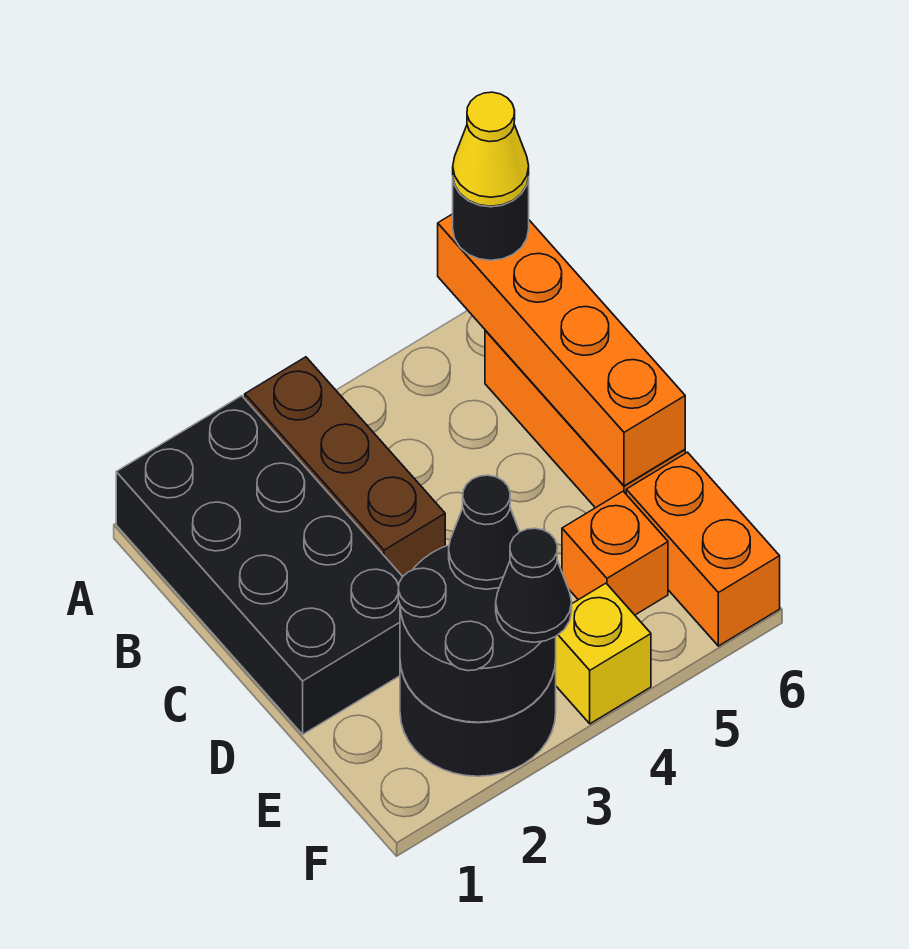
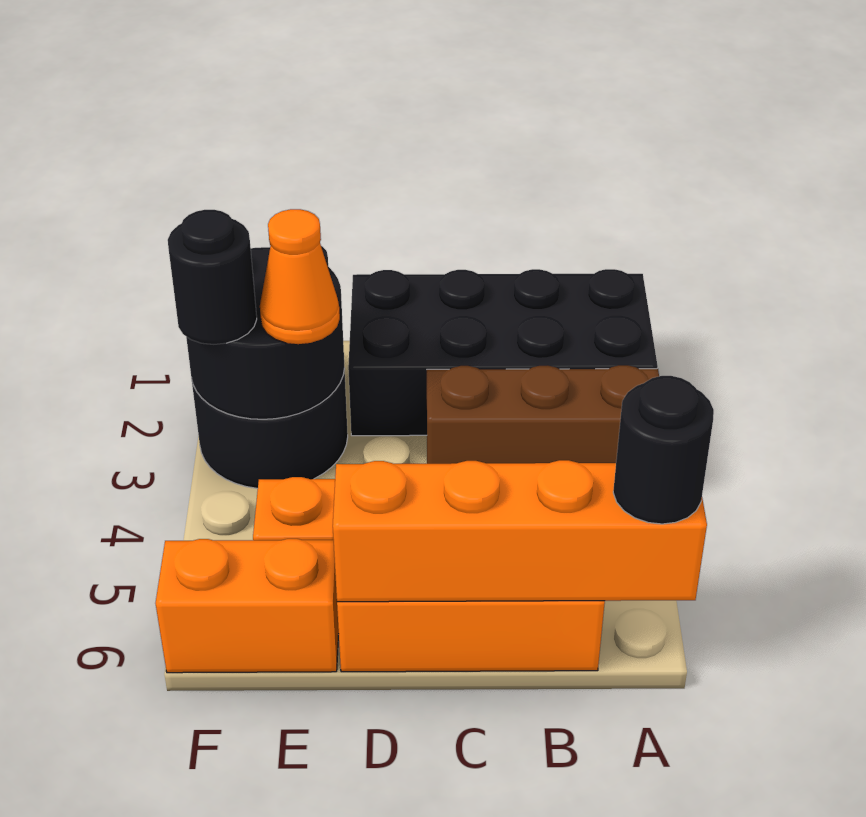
yellow 1x1 cone [453,92,529,206] -> none
black 1x1 cone [449,475,520,589] -> orange 1x1 cone [260,209,340,344]
black 1x1 cone [496,528,572,642] -> black 1x1 round brick [168,210,257,344]
yellow 1x1 brick [555,583,651,724] -> none

